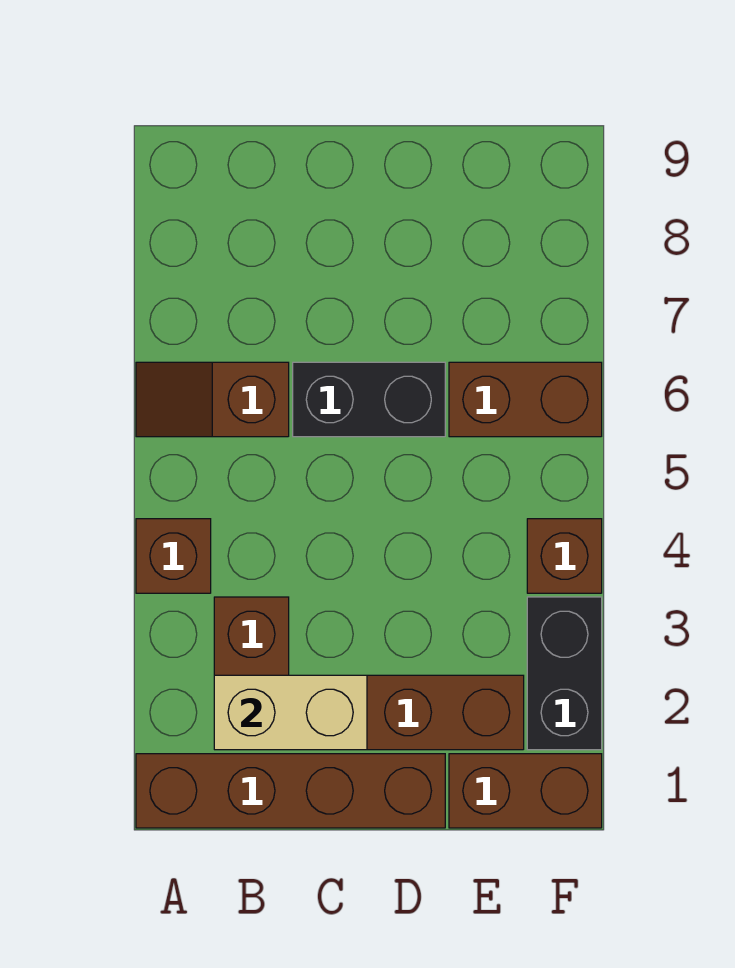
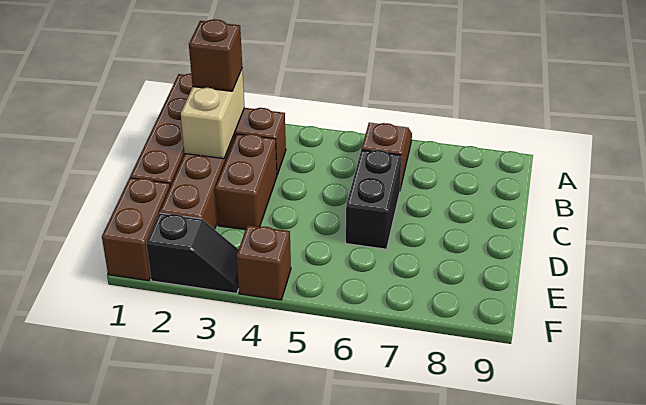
brown 1x1 brick [136,519,211,593] -> brown 1x1 brick moved to [189,19,242,91]
brown 1x2 brick [449,362,602,437] -> brown 1x2 brick moved to [215,134,277,230]
black 1x2 brick [527,597,602,750] -> black 1x2 slope [146,213,239,294]

